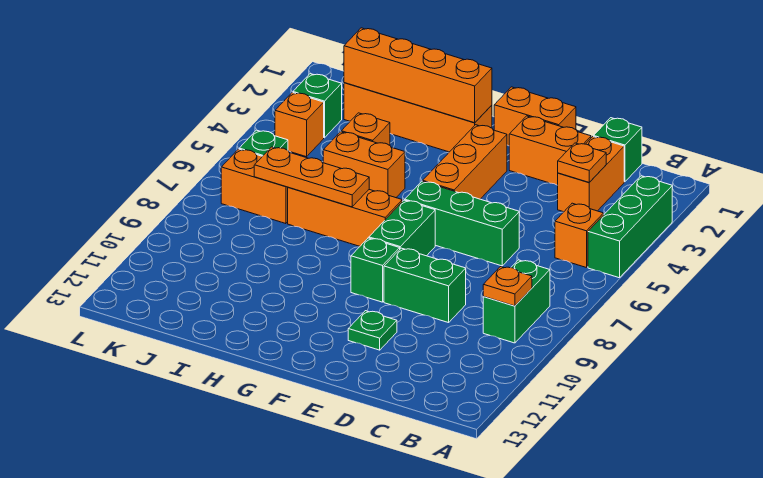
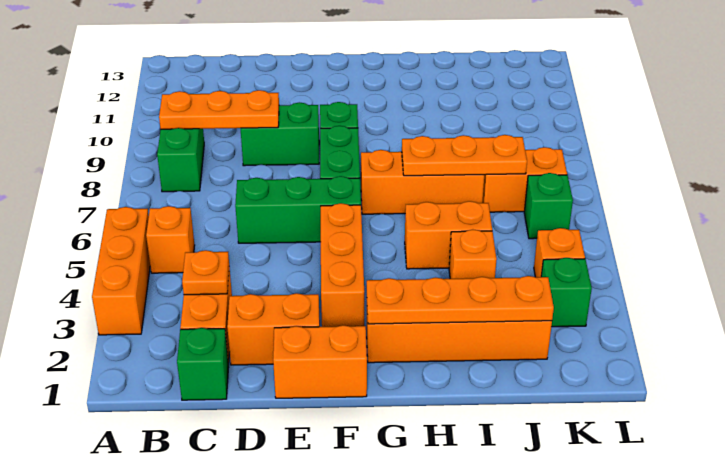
green 1x3 brick [588,176,672,278] -> orange 1x3 brick [92,207,150,335]
orange 1x1 plate [483,267,532,306] -> orange 1x3 plate [159,90,279,129]
green 1x1 plate [348,311,397,350] -> none
orange 1x4 brick [344,28,492,123] -> orange 1x4 plate [367,276,554,324]

